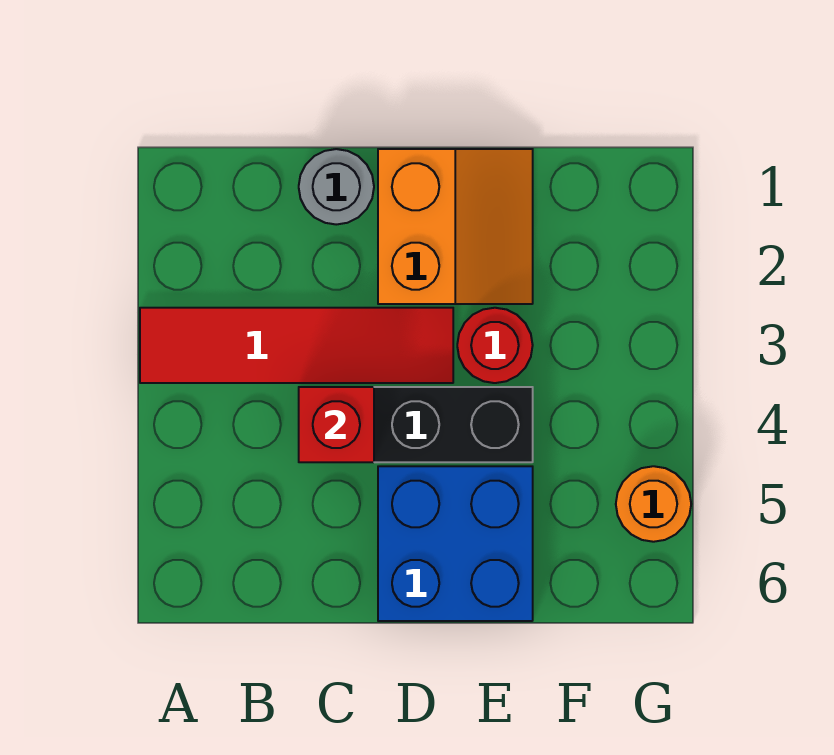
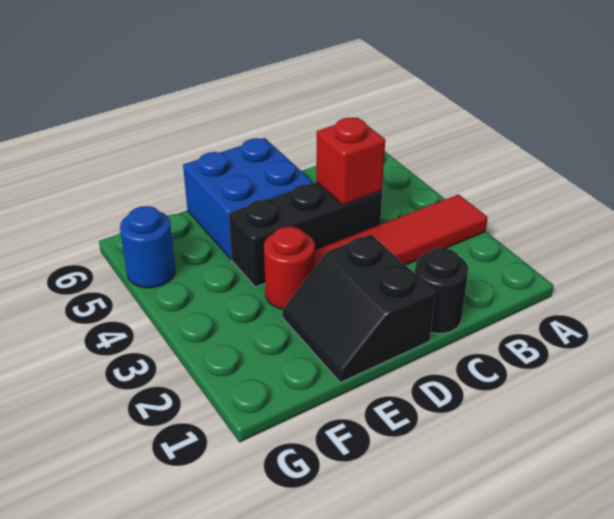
grey 1x1 round brick [299,149,374,225] -> black 1x1 round brick [415,248,469,334]
orange 2x2 slope [378,149,533,304] -> black 2x2 slope [283,235,435,382]
orange 1x1 round brick [616,466,691,542] -> blue 1x1 round brick [120,206,175,288]

